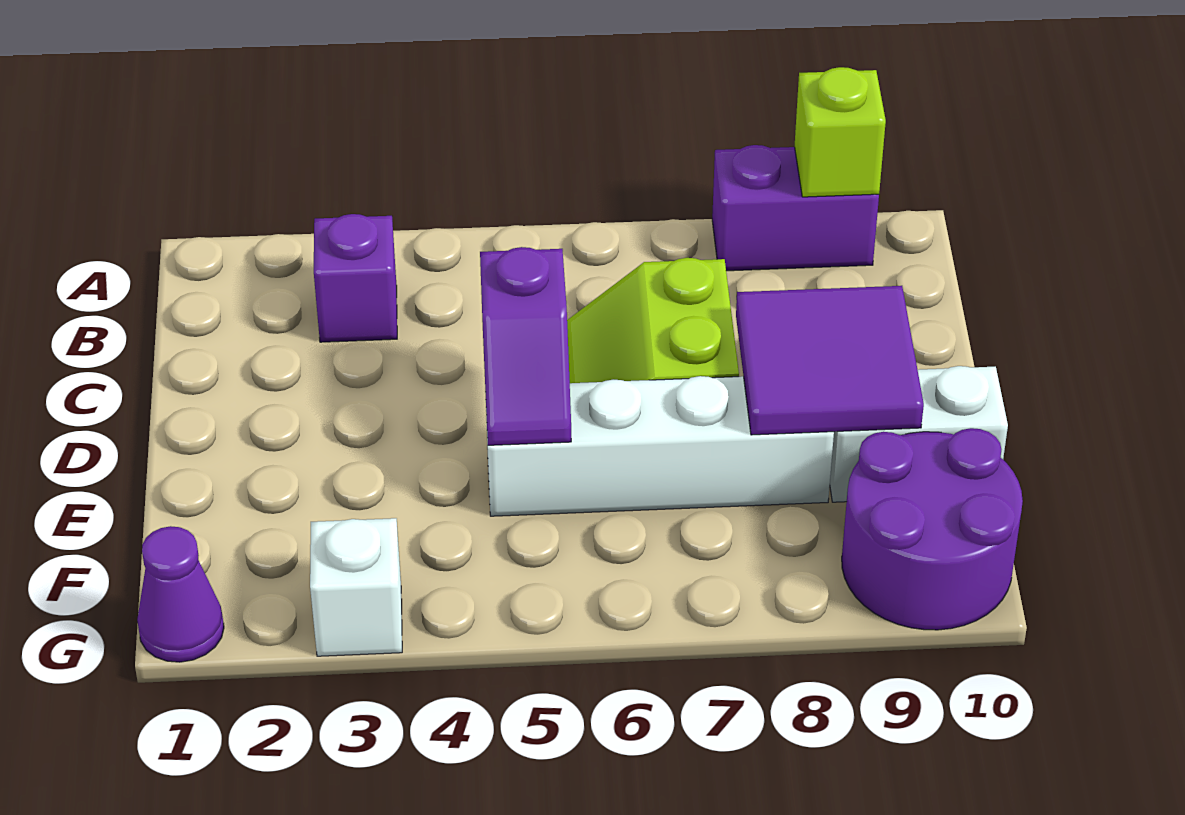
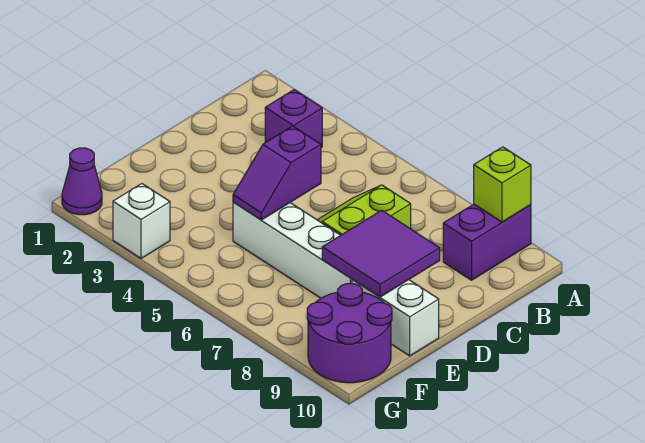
purple 1x2 brick [712,145,879,271] -> purple 1x2 brick turned to [443,204,531,280]

